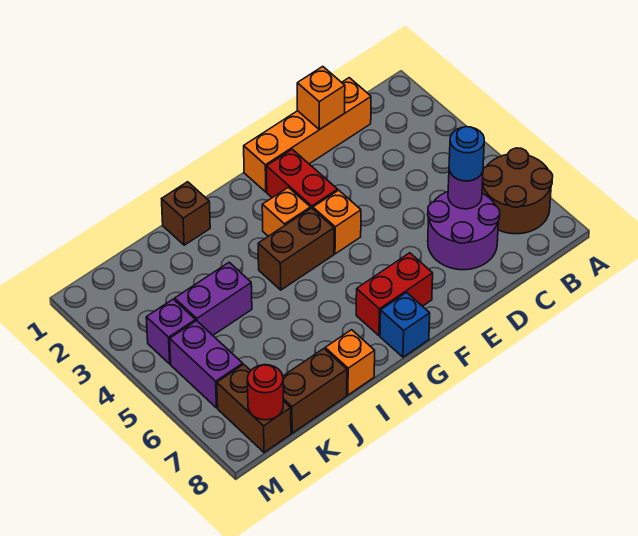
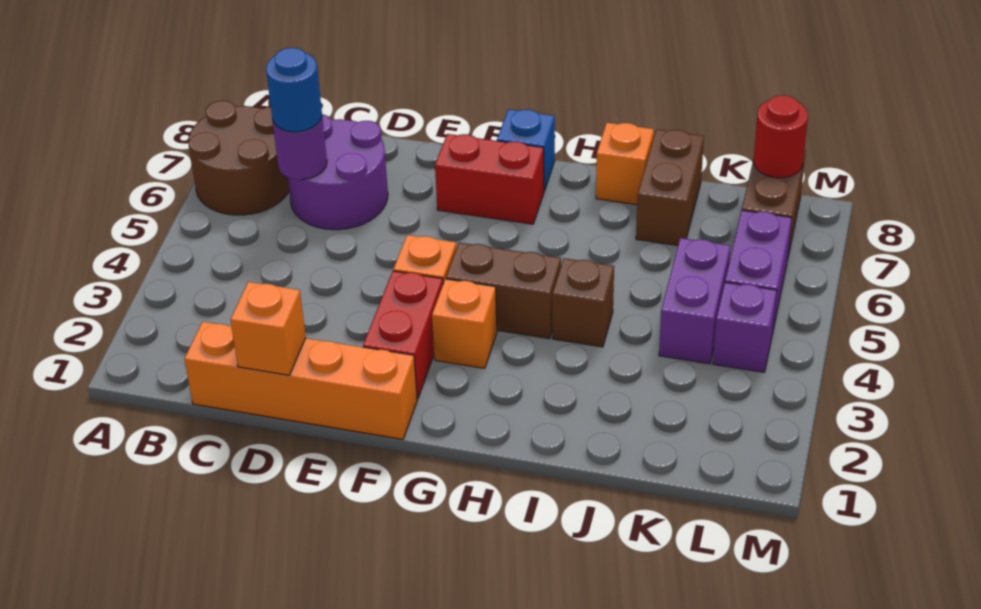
brown 1x1 brick [162,182,210,245] -> brown 1x1 brick moved to [552,258,614,347]
purple 1x2 brick [175,262,252,335] -> purple 1x2 brick turned to [659,238,731,364]
brown 1x2 brick [283,349,347,433] -> brown 1x2 brick turned to [636,129,704,245]

